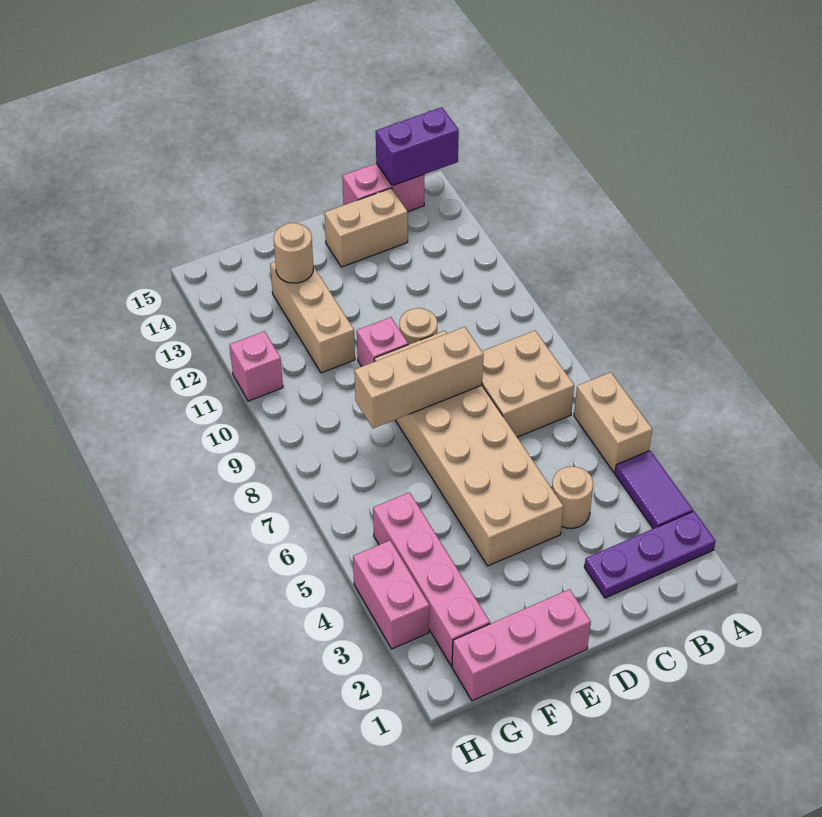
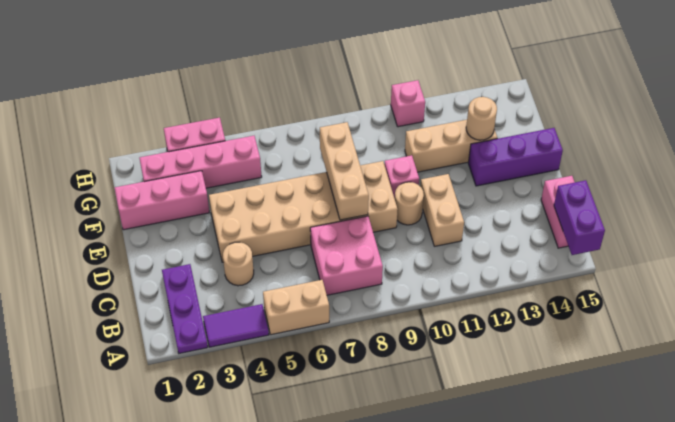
tan 2x2 brick [482,331,574,437] -> pink 2x2 brick [310,216,383,295]
tan 1x2 brick [324,188,408,267] -> tan 1x2 brick moved to [420,174,464,246]
pink 1x3 brick [452,589,591,701] -> pink 1x3 brick turned to [114,171,209,230]
none -> purple 1x3 brick [468,128,563,186]

